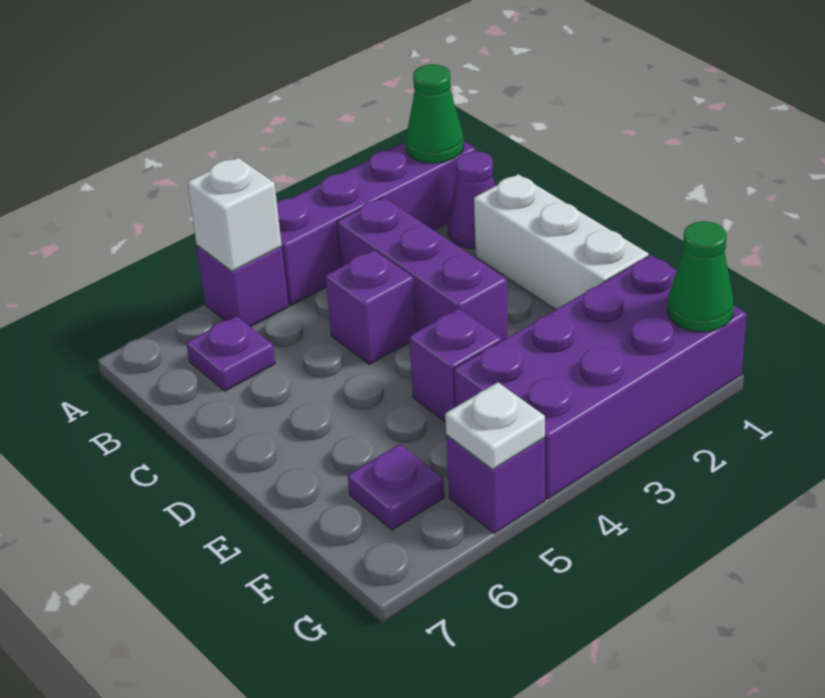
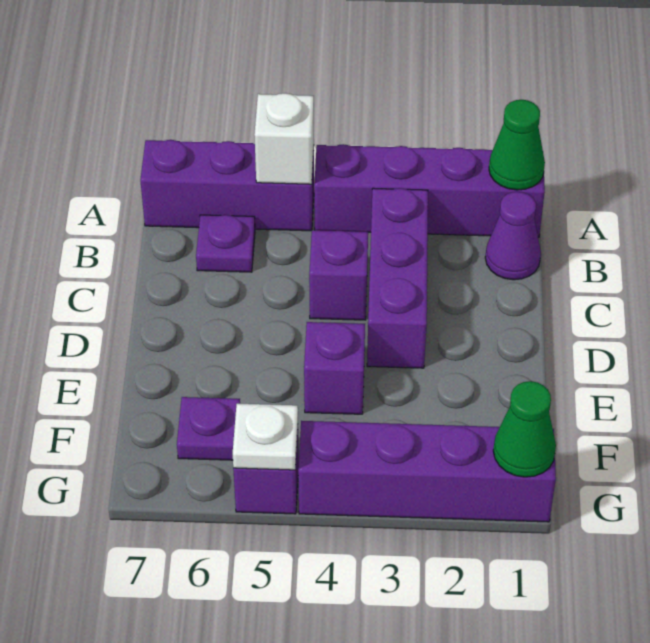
purple 1x1 brick [197,245,288,327] -> purple 1x3 brick [140,140,314,231]
white 1x3 brick [474,174,649,310] -> none
purple 2x4 brick [454,255,747,499] -> purple 1x4 brick [298,421,556,522]

